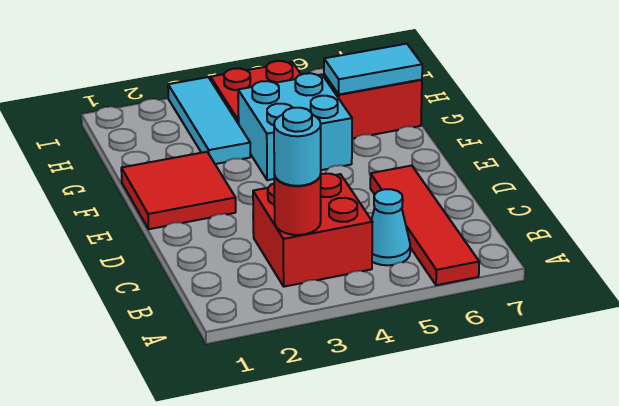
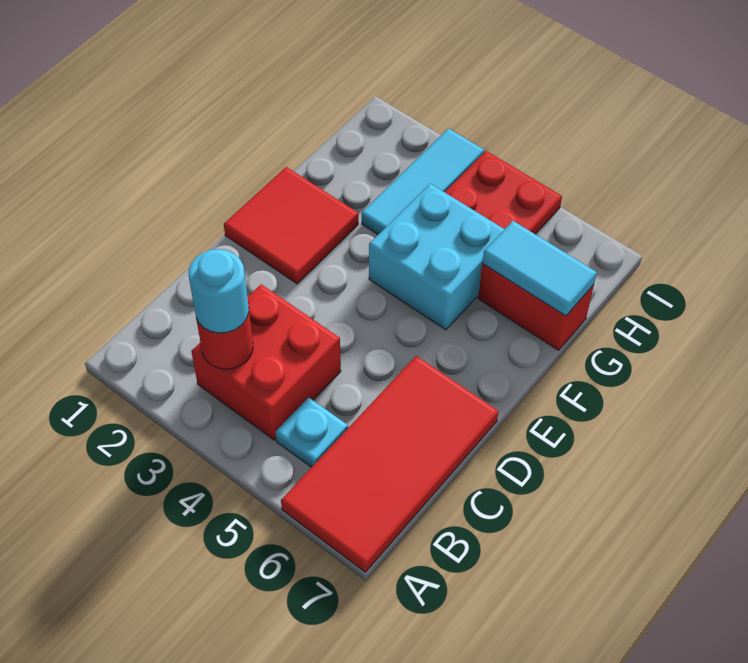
red 1x4 tile [370,166,479,285] -> red 2x4 tile [281,356,498,572]
cyan 1x1 cone [372,189,410,265] -> cyan 1x1 plate [275,397,348,467]

